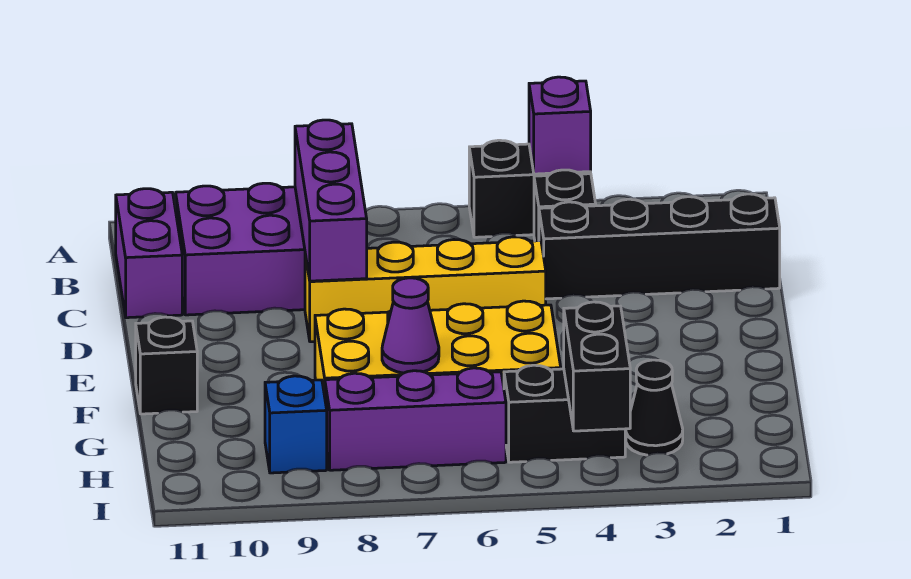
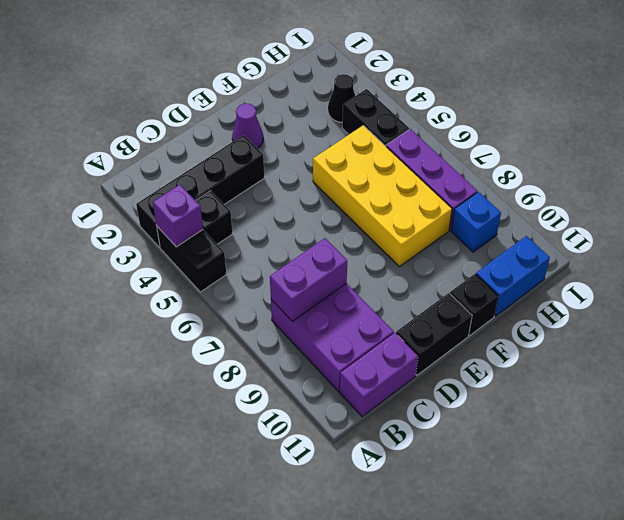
purple 1x3 brick [295,120,367,281] -> purple 1x2 brick [270,238,347,321]
black 1x4 brick [539,194,780,299] -> black 1x4 brick turned to [136,135,264,247]
yellow 1x4 brick [305,237,546,342] -> none
purple 1x1 cone [382,278,439,373] -> purple 1x1 cone moved to [232,103,263,149]
none -> blue 1x2 brick [476,236,550,316]
black 1x2 brick [564,302,630,431] -> black 1x2 brick moved to [396,293,472,375]

